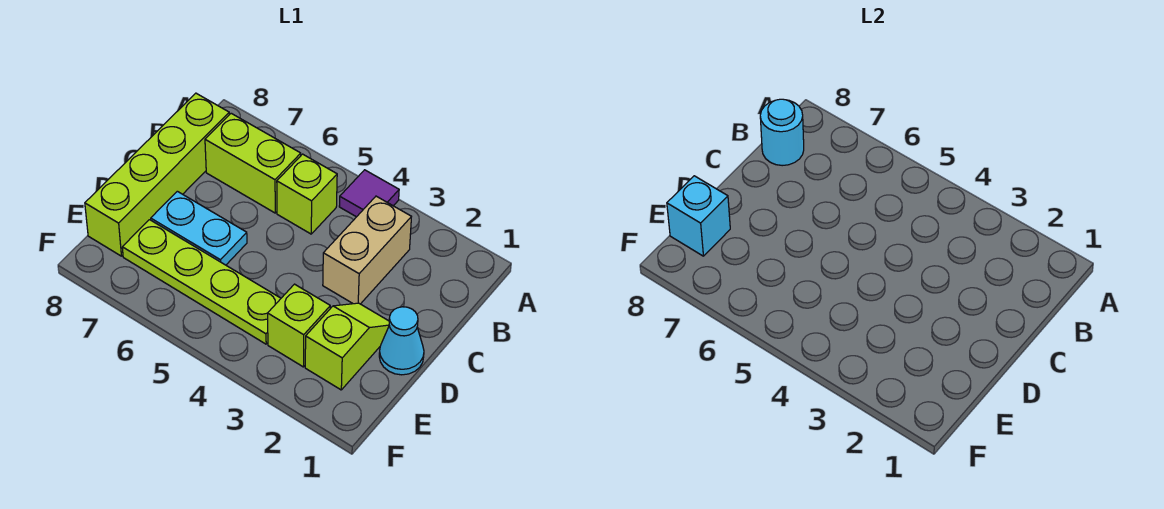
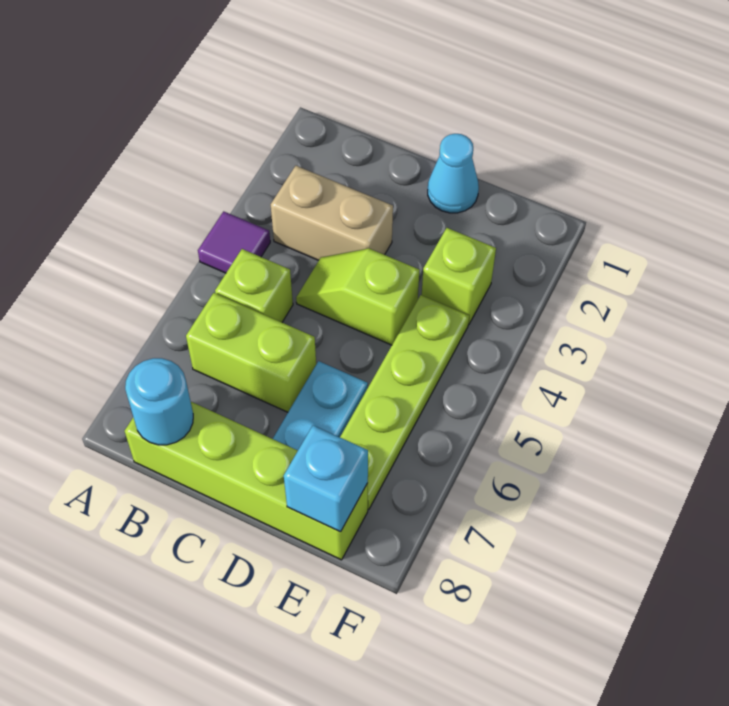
lime 1x2 brick [205,113,301,213] -> lime 1x2 brick turned to [186,293,316,412]
lime 1x2 slope [305,303,389,390] -> lime 1x2 slope moved to [296,248,419,345]

